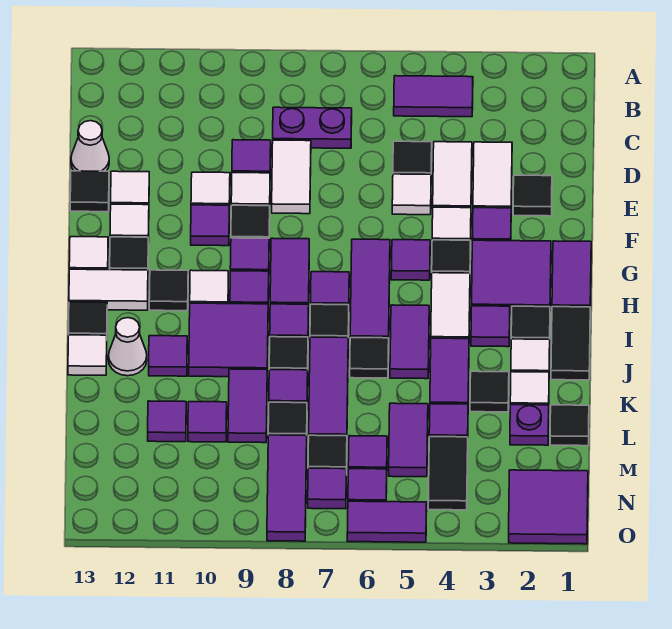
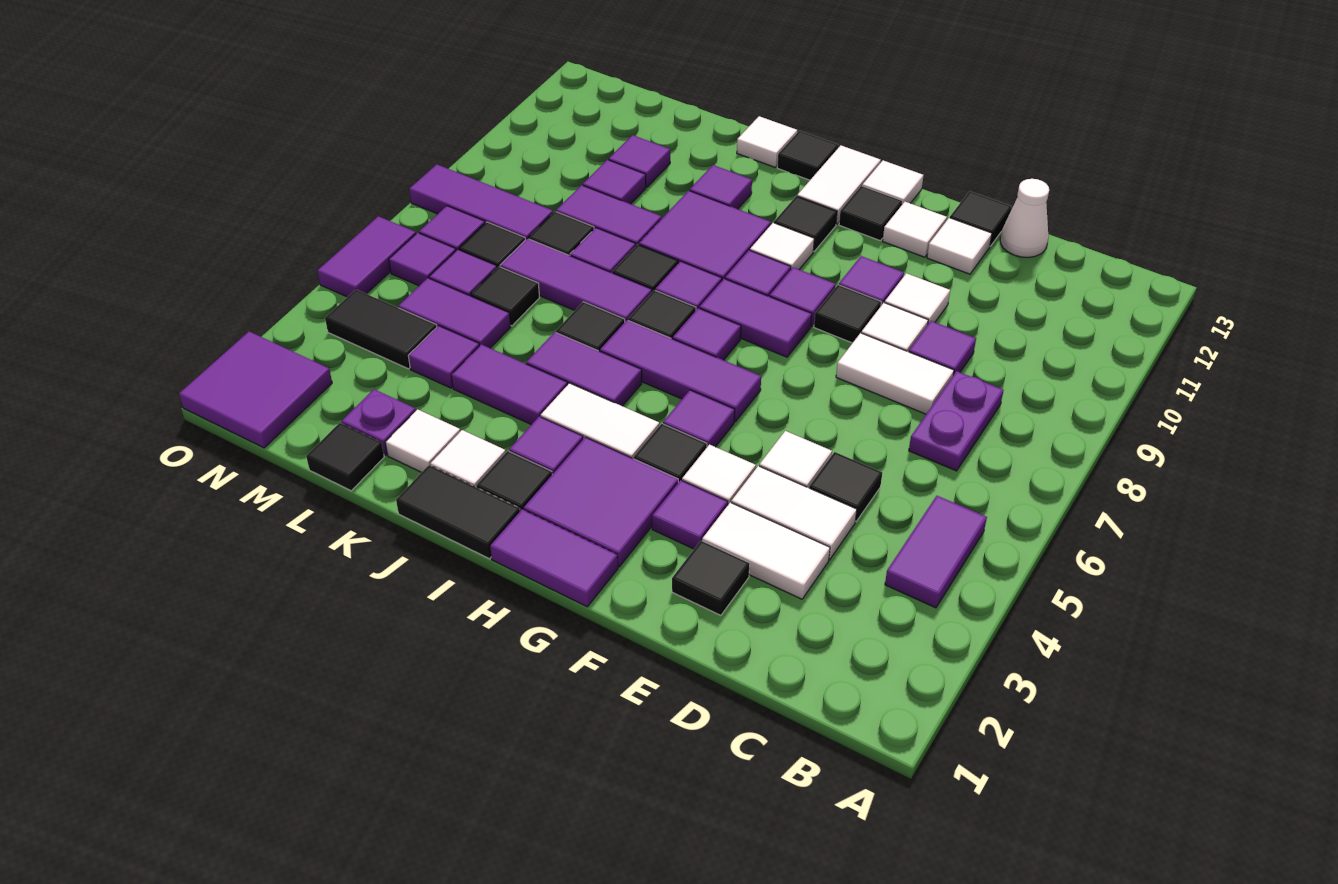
white 1x1 cone [108,318,147,376] -> none
black 1x1 tile [470,371,509,412] -> black 1x1 tile moved to [471,267,540,326]

